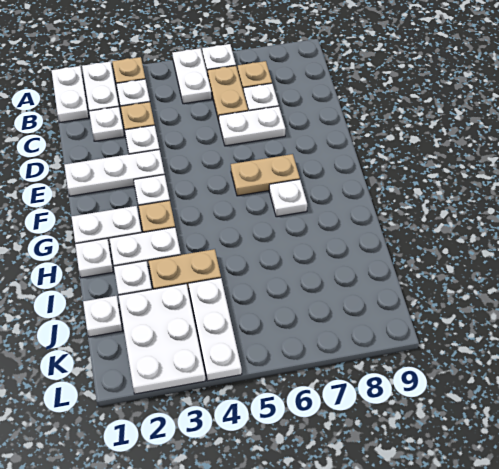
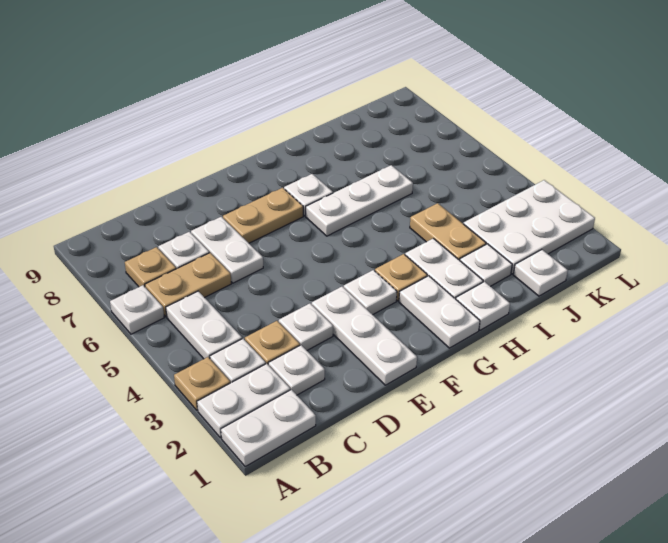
white 1x2 plate [173,48,212,104] -> white 1x2 plate turned to [166,291,242,359]
tan 1x2 plate [231,154,300,196] -> tan 1x2 plate turned to [223,188,303,243]
white 1x3 plate [189,278,242,381] -> white 1x3 plate moved to [306,165,413,236]

